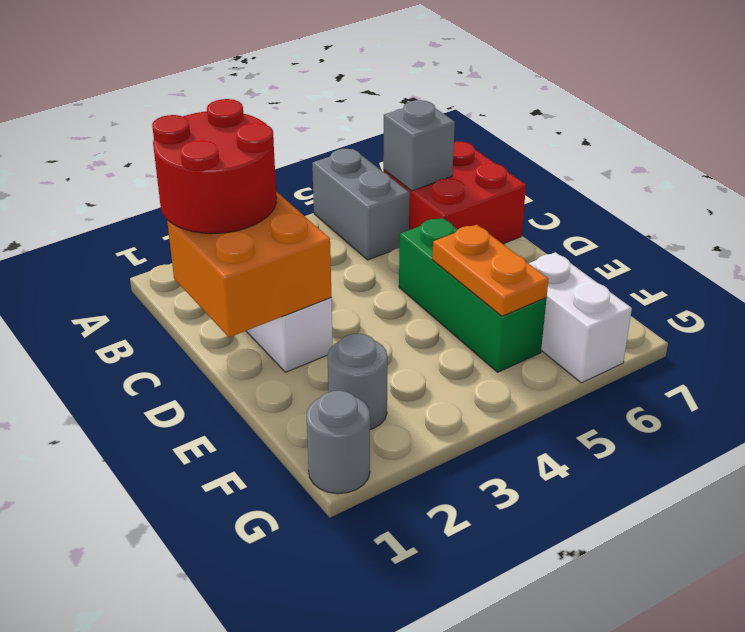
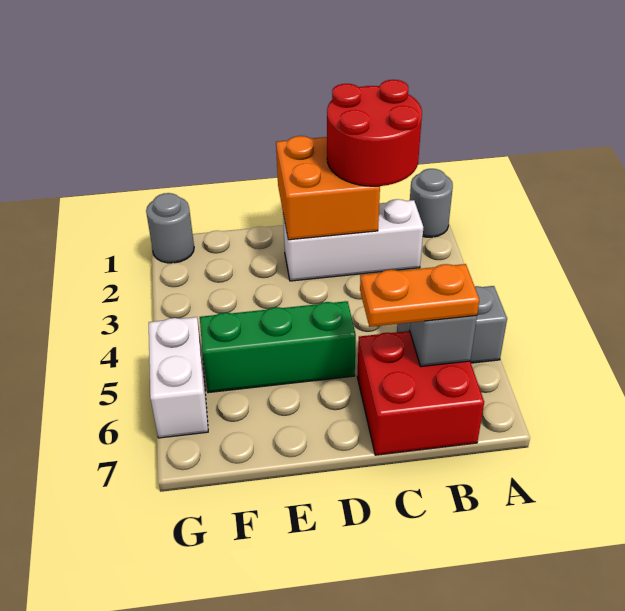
orange 1x2 plate [432,225,548,316] -> orange 1x2 plate moved to [360,264,479,327]
grey 1x1 round brick [327,334,388,429] -> grey 1x1 round brick moved to [410,169,453,237]
white 1x2 brick [529,252,632,383] -> white 1x2 brick turned to [149,317,208,438]

